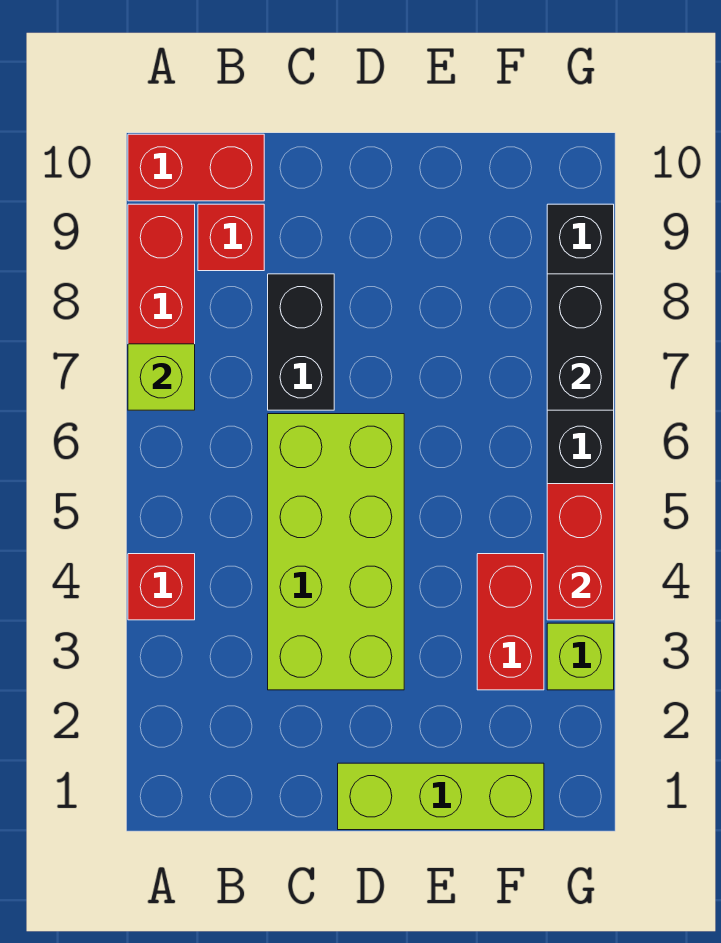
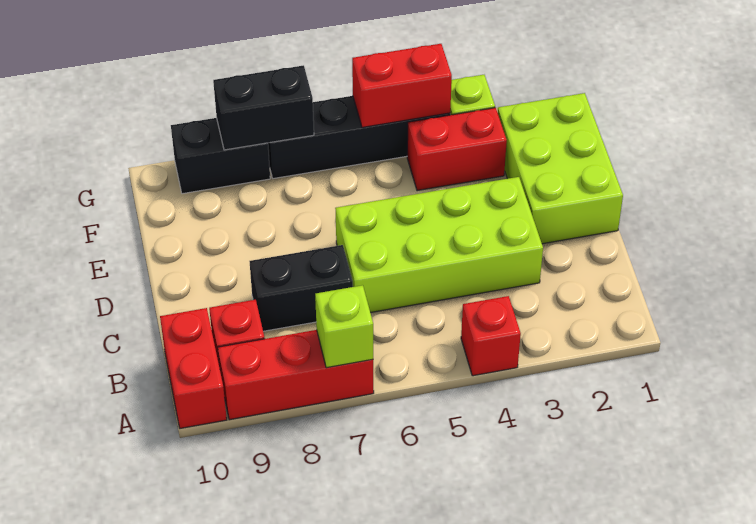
lime 1x3 brick [338,763,544,830] -> lime 2x3 brick [498,93,623,244]

